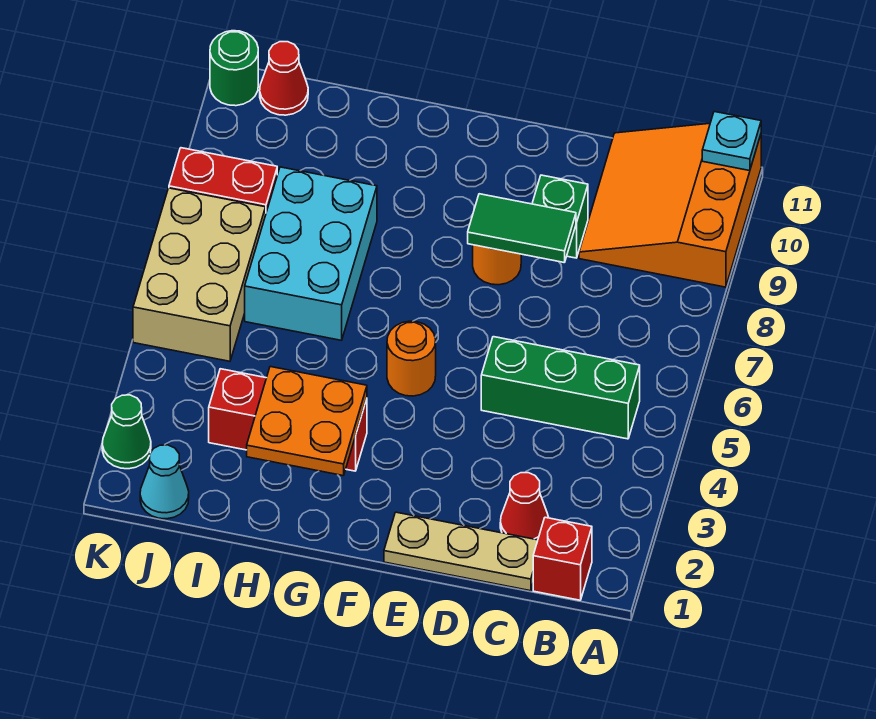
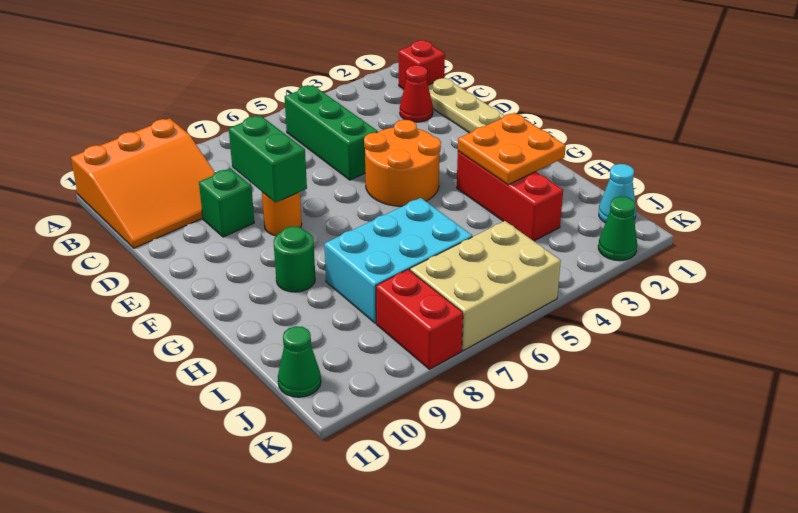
cyan 1x1 plate [702,112,761,171] -> none
green 1x2 tile [468,194,576,263] -> green 1x2 brick [229,115,307,203]
orange 1x1 round brick [387,321,436,396] -> orange 2x2 round brick [364,120,441,206]
red 1x1 cone [260,42,308,115] -> green 1x1 cone [278,326,321,397]
green 1x1 round brick [210,31,258,106] -> green 1x1 round brick moved to [274,226,315,292]

